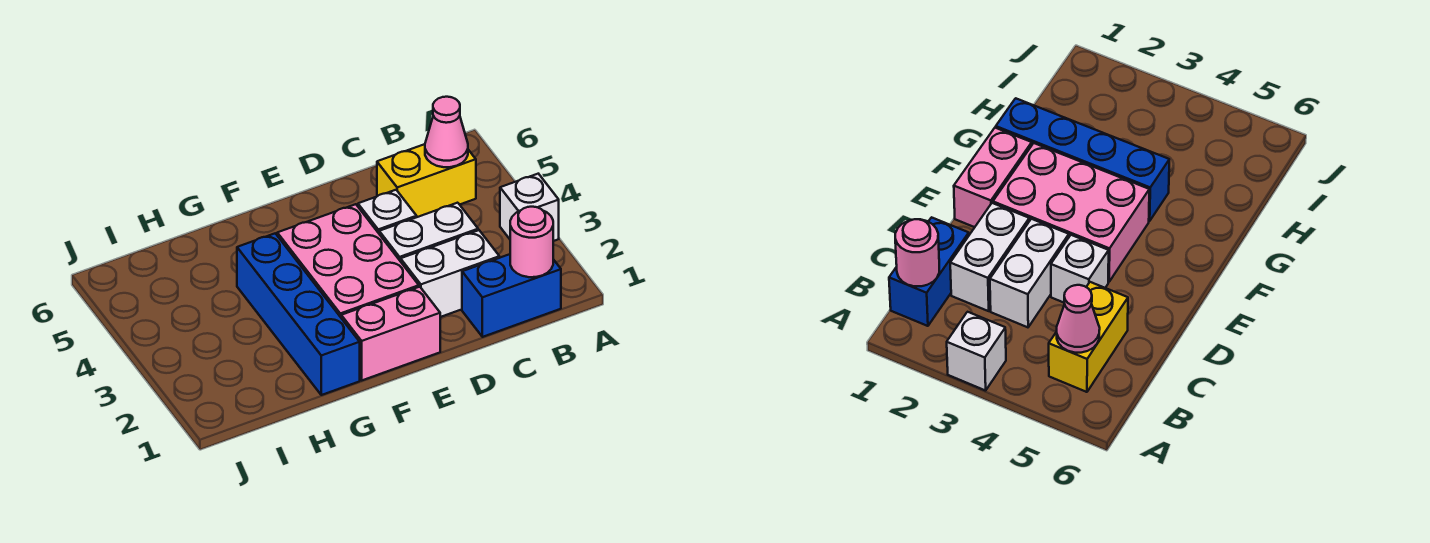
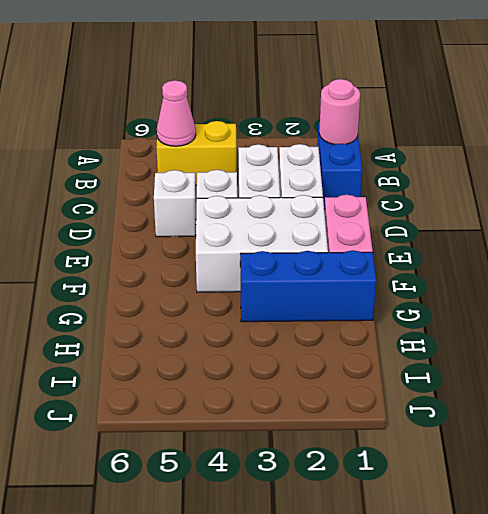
white 1x1 brick [500,174,559,241] -> white 1x1 brick moved to [154,170,196,237]
yellow 1x2 brick [377,144,476,217] -> yellow 1x2 brick turned to [156,121,237,185]
pink 2x3 brick [277,204,419,317] -> white 2x3 brick [196,195,328,292]
blue 1x4 brick [237,233,360,395] -> blue 1x3 brick [240,250,376,322]

